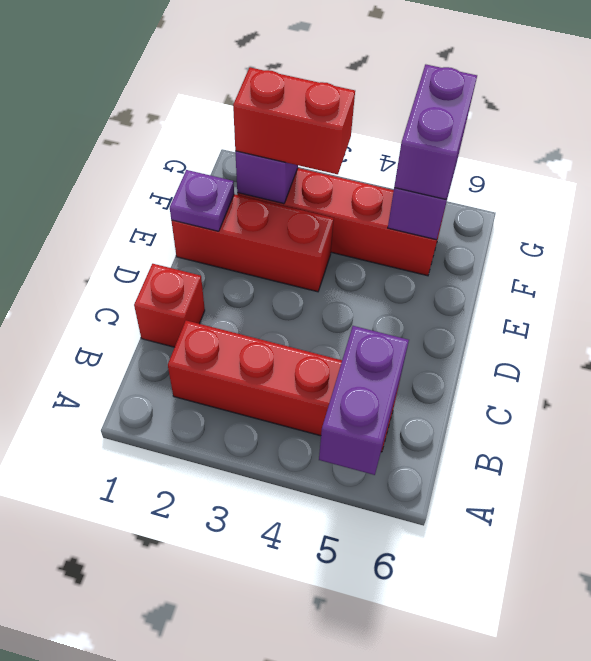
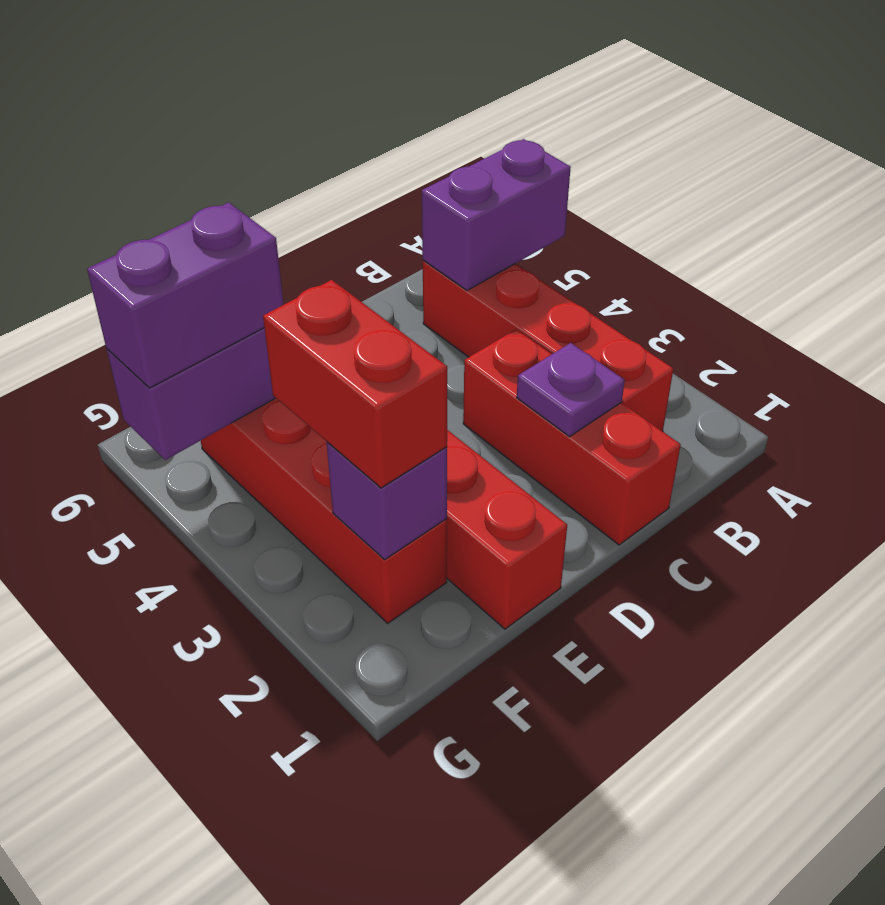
red 1x1 brick [134,264,205,347] -> red 1x3 brick [463,329,681,545]
purple 1x1 plate [170,170,234,231] -> purple 1x1 plate moved to [517,343,625,437]

